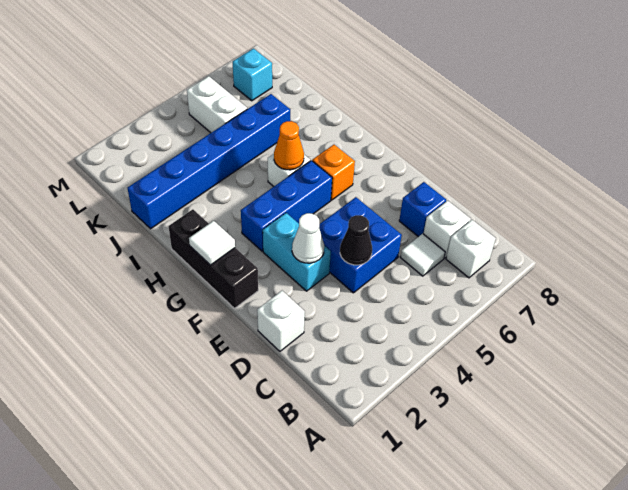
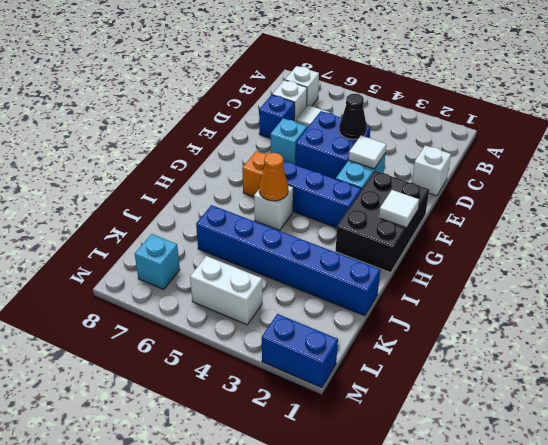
white 1x1 cone [292,213,324,263] -> white 1x1 tile [349,136,386,169]
none -> cyan 1x1 brick [270,118,307,165]
black 1x3 brick [168,209,258,308] -> black 2x3 brick [336,171,429,273]
white 1x2 brick [187,76,247,133] -> white 1x2 brick turned to [190,256,262,325]
none -> blue 1x2 brick [262,314,338,388]

